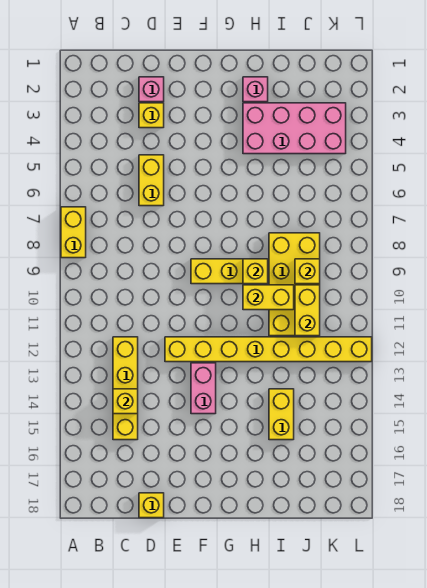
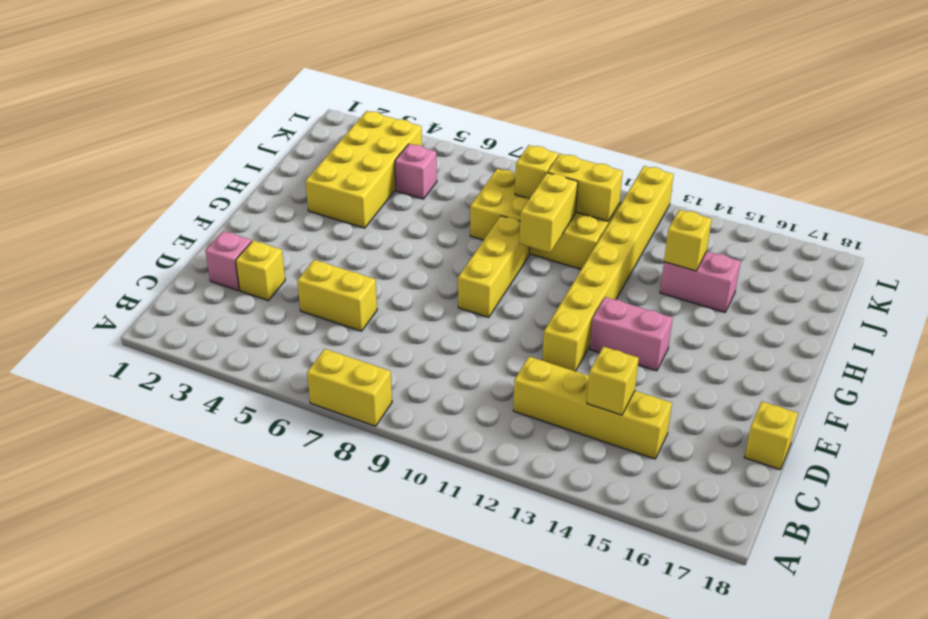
pink 1x1 brick [243,77,268,102] -> pink 1x1 brick moved to [395,144,437,199]
pink 2x4 brick [243,103,346,154] -> yellow 2x4 brick [305,111,422,228]
yellow 1x1 brick [243,259,268,284] -> yellow 1x1 brick moved to [664,210,712,271]
yellow 1x2 brick [269,389,294,440] -> pink 1x2 brick [660,251,741,312]

